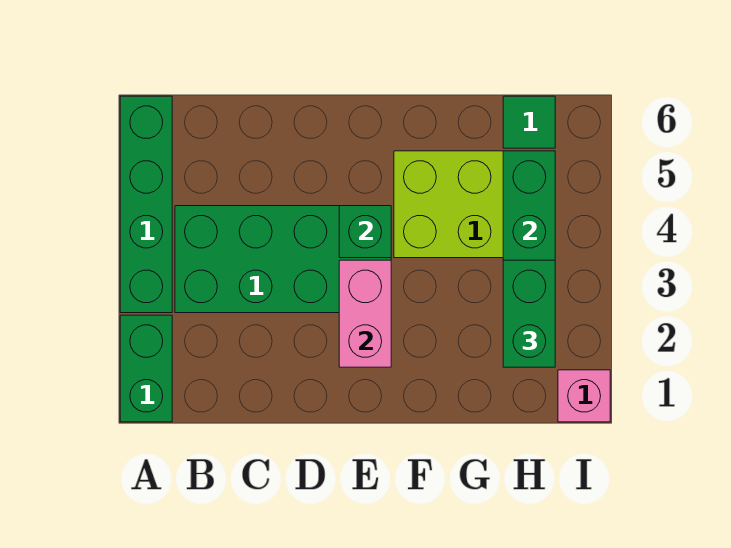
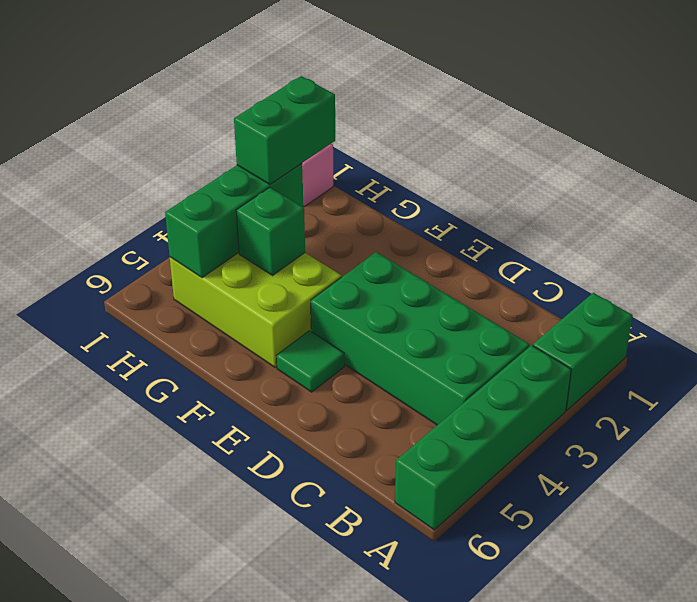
pink 1x2 brick [339,260,391,367] -> none
green 1x1 brick [339,206,391,258] -> green 1x1 brick moved to [236,188,305,275]
green 1x1 tile [503,96,555,148] -> green 1x1 tile moved to [277,331,344,392]

